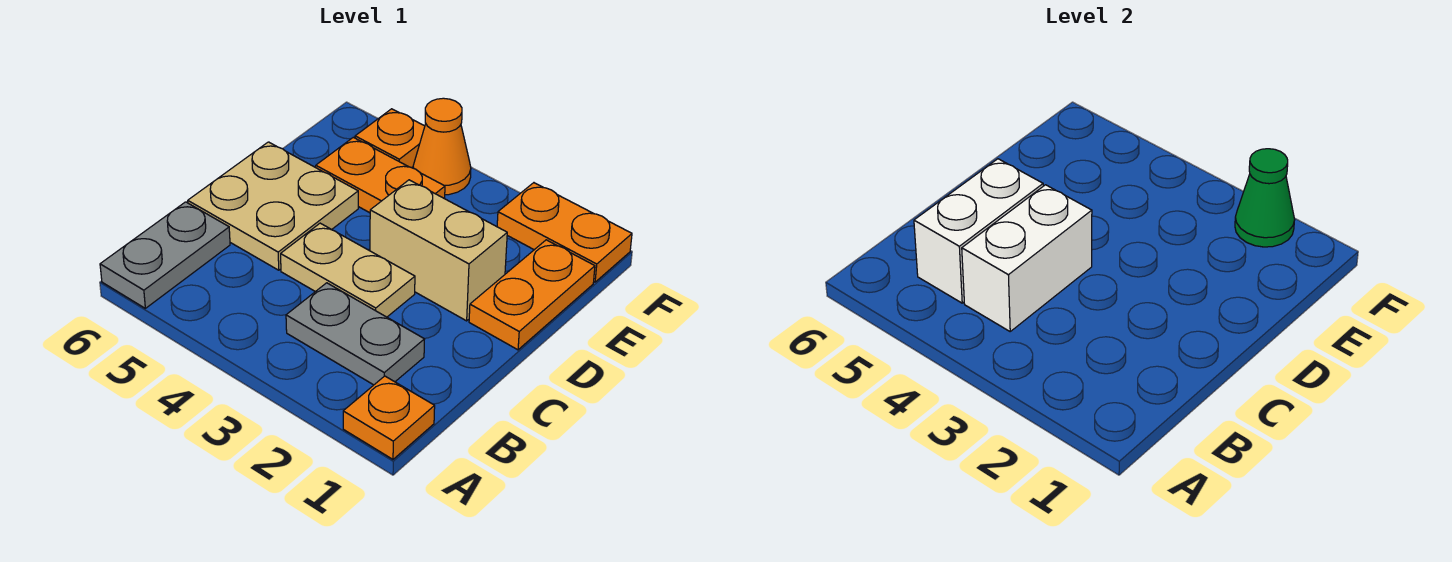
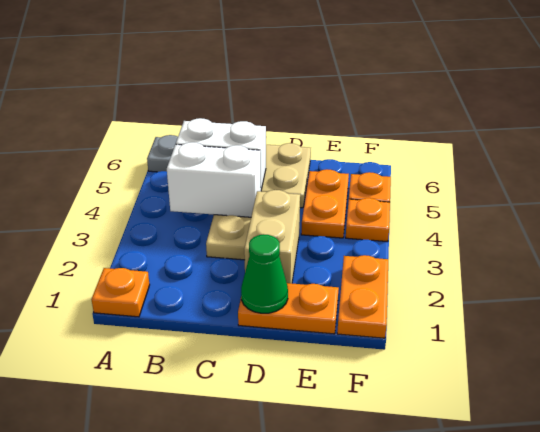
grey 1x2 plate [286,283,425,385] -> none
green 1x1 cone [1235,149,1295,247] -> green 1x1 cone moved to [241,234,288,313]
orange 1x1 cone [413,98,471,195] -> orange 1x1 plate [346,198,390,242]

